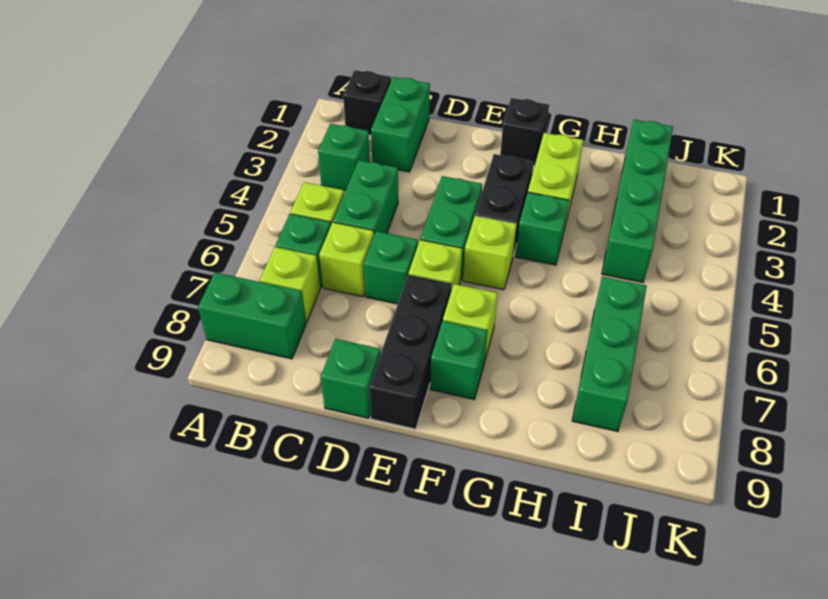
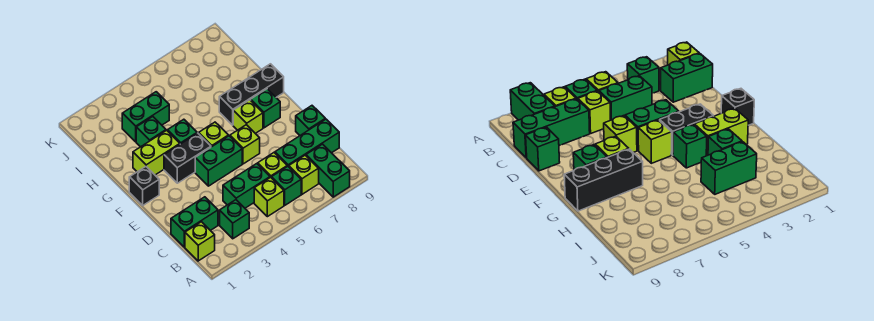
black 1x1 brick [343,70,391,135] -> lime 1x1 brick [185,222,215,261]
green 1x1 brick [364,231,418,304] -> green 1x1 brick moved to [136,117,166,147]
black 1x3 brick [369,274,451,429] -> black 1x3 brick moved to [219,64,284,125]
green 1x4 brick [602,120,673,283] -> green 1x2 brick [122,92,169,142]
green 1x3 brick [572,277,647,431] -> green 1x3 brick moved to [275,119,339,167]

